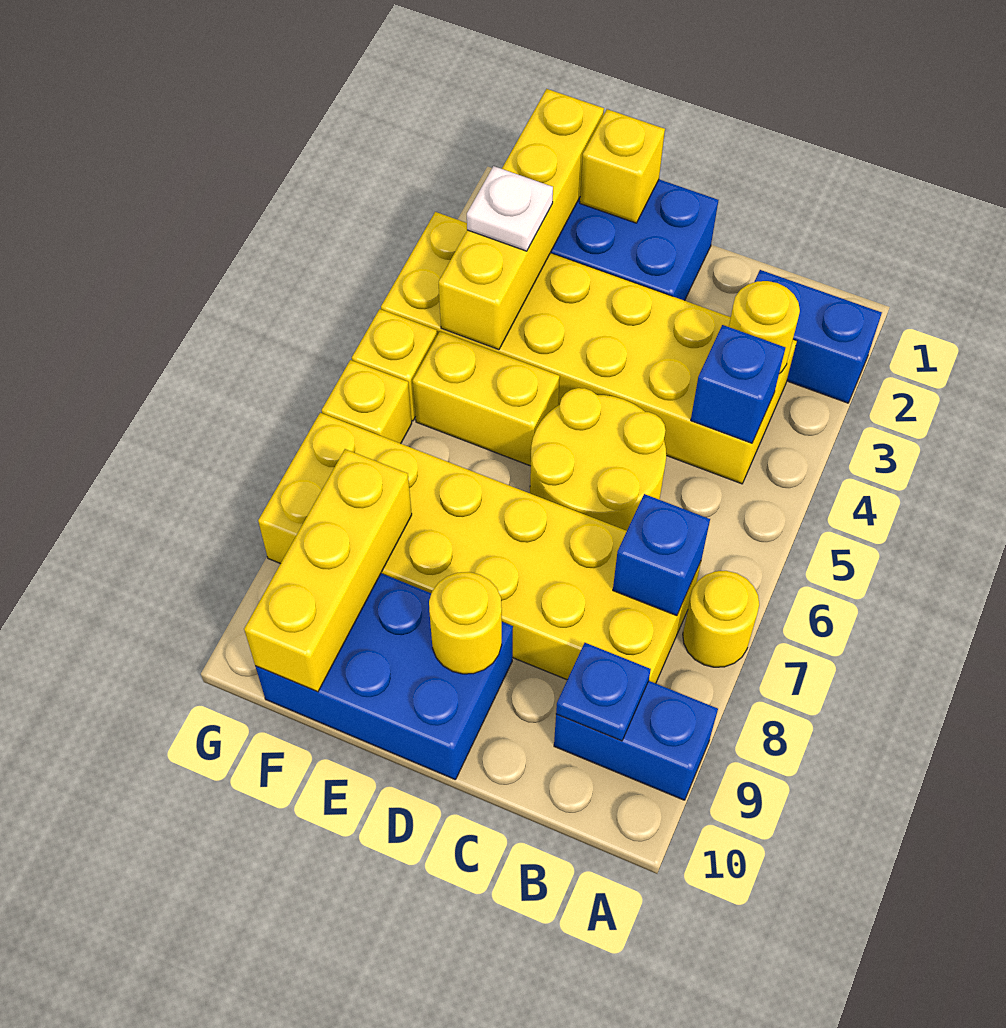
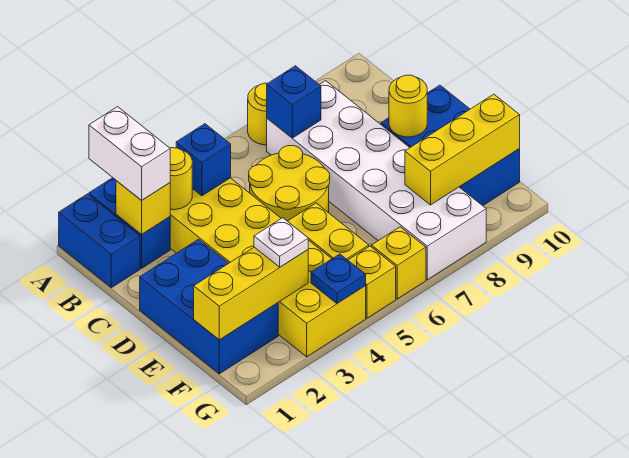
none -> white 1x2 brick [89,107,170,200]
blue 1x2 brick [554,681,718,800] -> blue 1x2 brick moved to [59,194,140,288]
yellow 2x6 brick [258,413,701,683] -> white 2x6 brick [267,81,486,280]
blue 1x1 plate [556,643,651,741] -> blue 1x1 plate moved to [311,254,366,303]
yellow 1x1 brick [580,109,665,223] -> yellow 1x1 brick moved to [116,181,170,235]
yellow 1x4 brick [439,89,604,350] -> yellow 1x3 brick [194,247,308,340]

